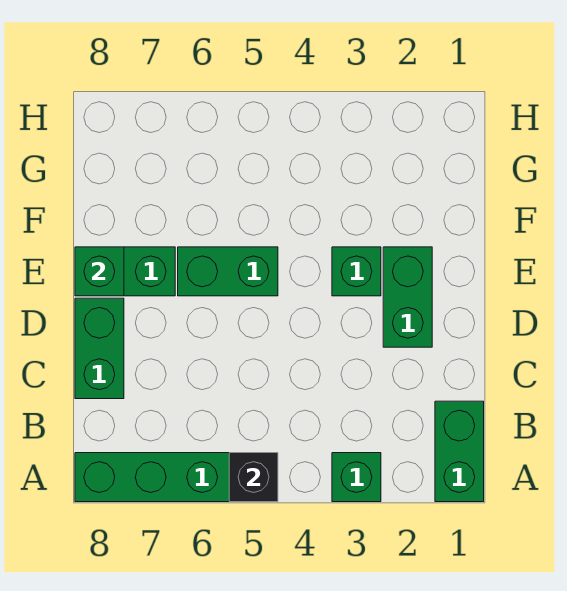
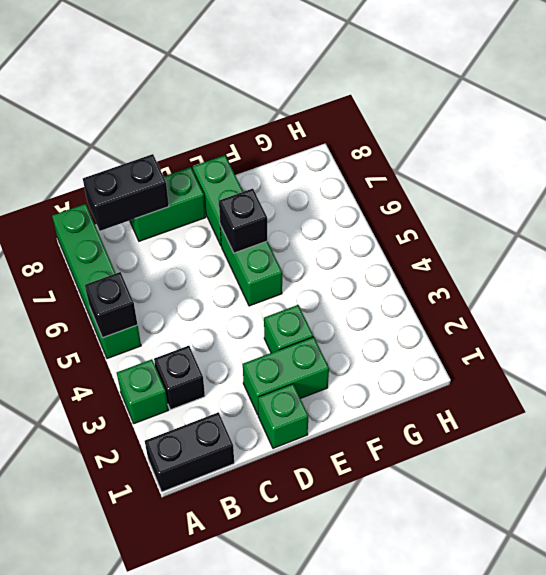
green 1x2 brick [435,401,484,502] -> black 1x2 brick [145,412,234,492]
none -> black 1x1 brick [154,346,205,410]
none -> black 1x2 brick [83,154,169,231]
none -> black 1x1 brick [219,189,267,253]
green 1x1 brick [75,247,124,296] -> green 1x1 brick moved to [258,384,309,448]

